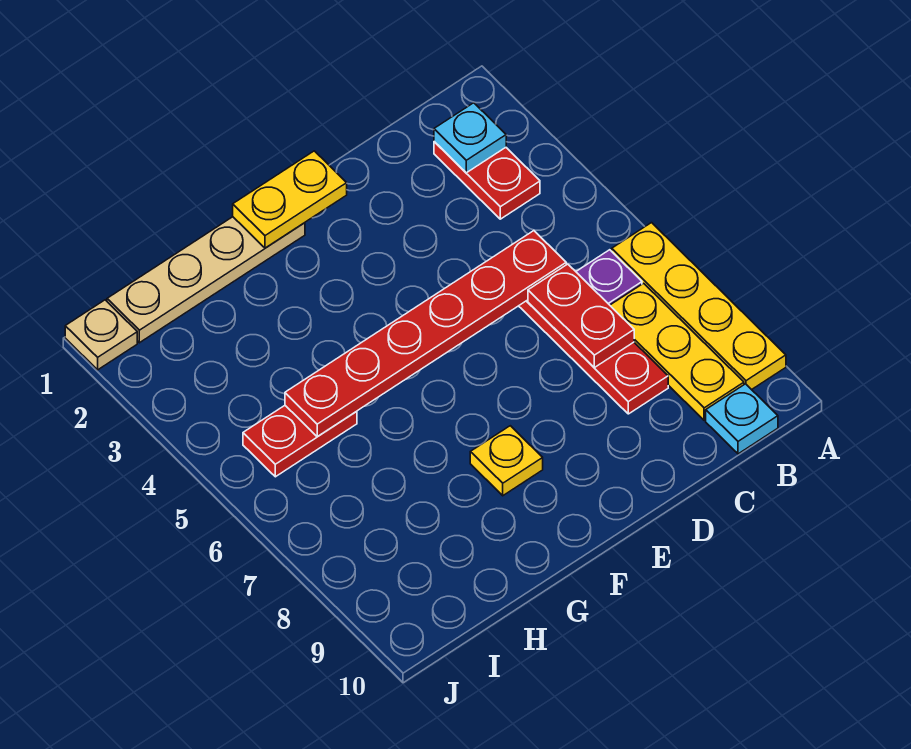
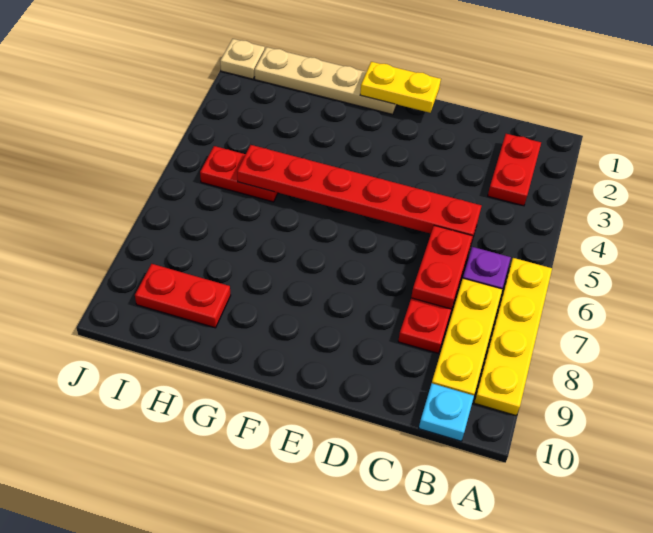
cyan 1x1 plate [434,103,506,173] -> none
yellow 1x1 plate [470,426,543,496] -> none
none -> red 1x2 plate [135,264,231,328]

